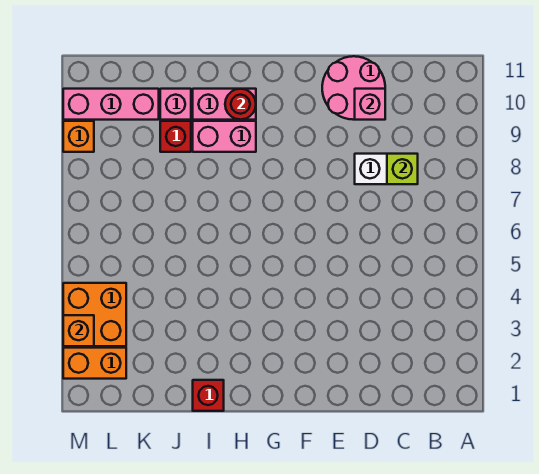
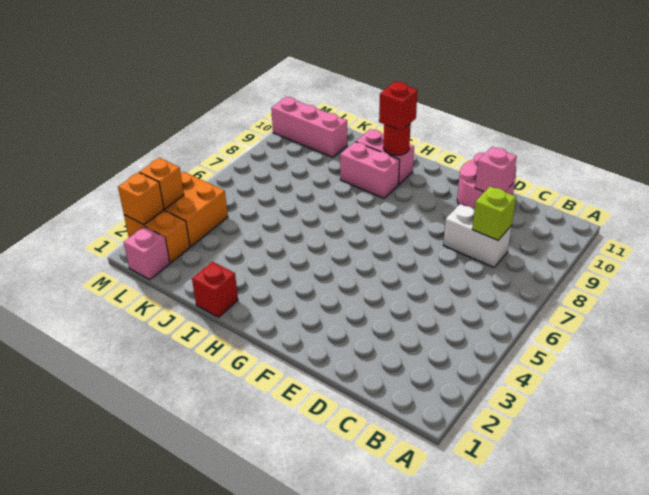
red 1x1 brick [160,121,191,152] -> red 1x1 brick moved to [379,82,418,131]
pink 1x1 brick [160,89,191,120] -> pink 1x1 brick moved to [124,227,170,280]
orange 1x1 brick [63,121,94,152] -> orange 1x1 brick moved to [118,172,164,225]

